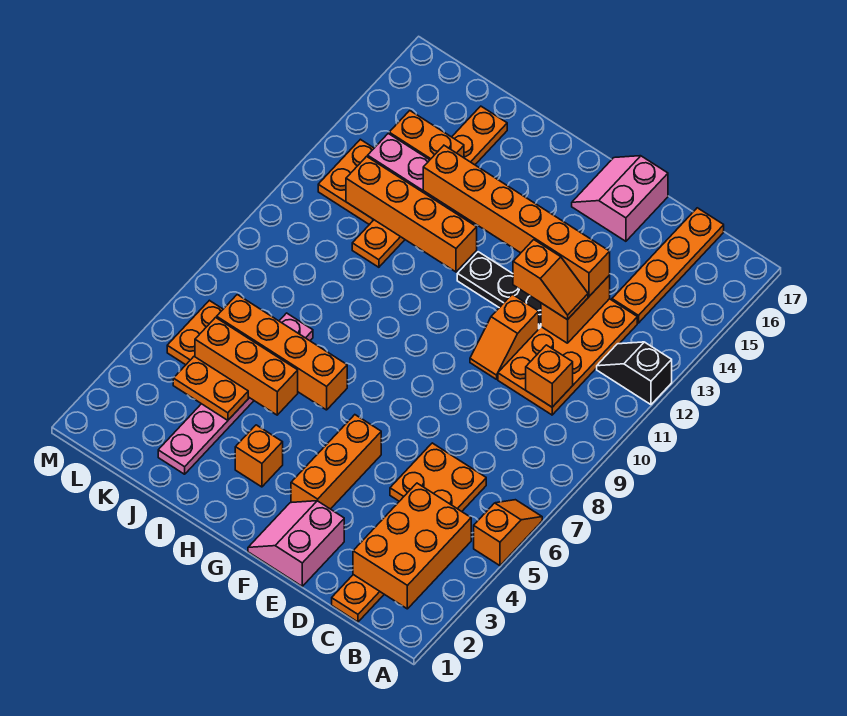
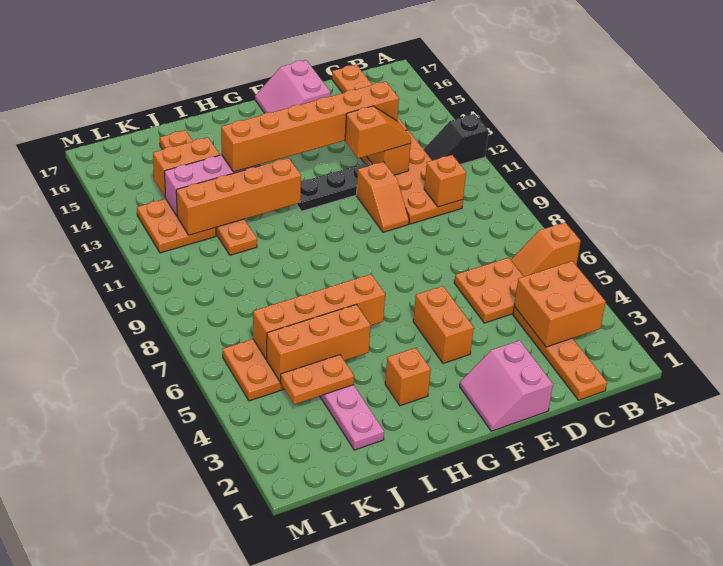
orange 1x2 slope [474,500,542,566] -> orange 1x2 slope turned to [511,222,581,276]
orange 2x3 brick [353,483,471,609] -> orange 2x2 brick [514,261,606,347]
orange 1x3 brick [291,415,381,509] -> orange 1x2 brick [413,286,474,363]

